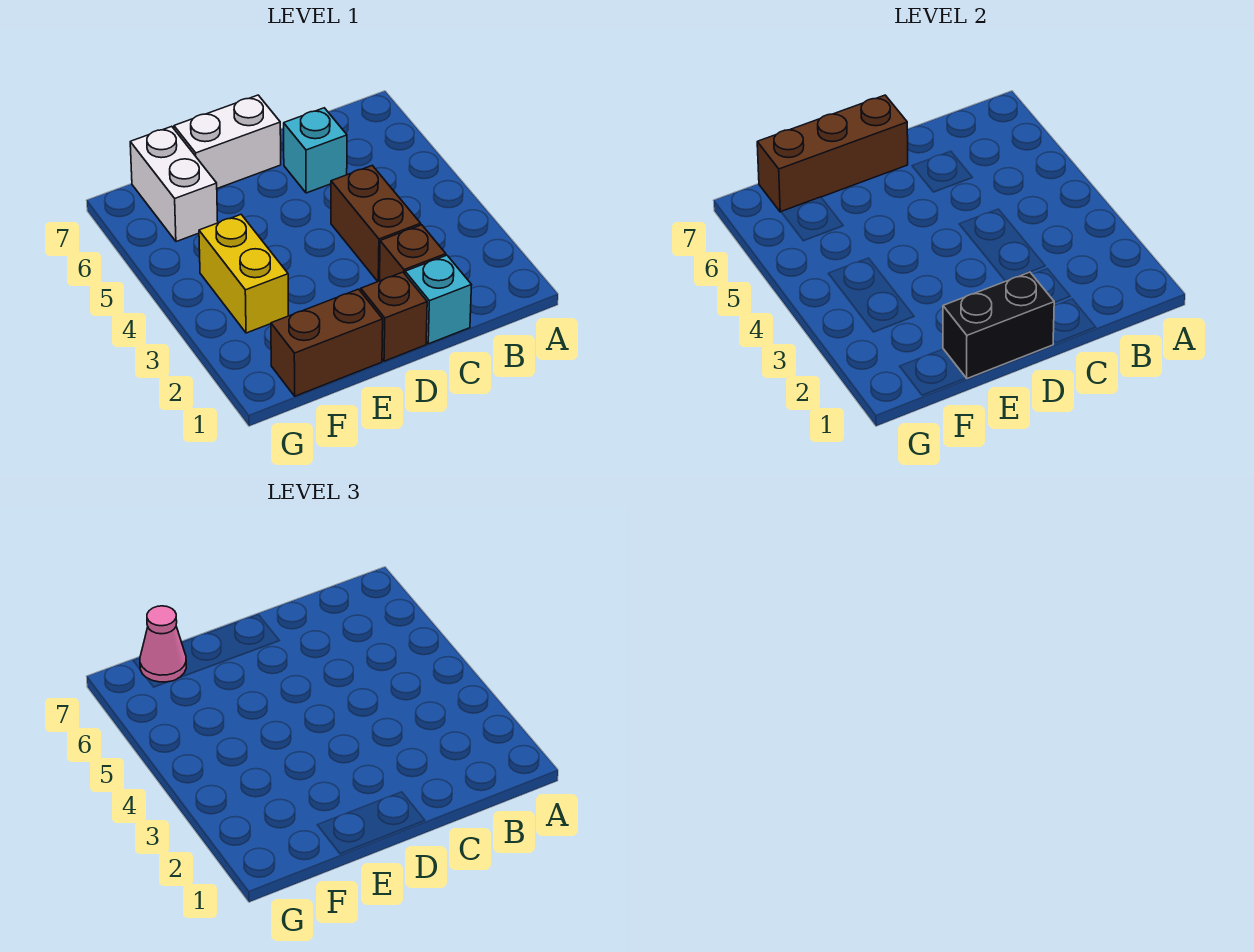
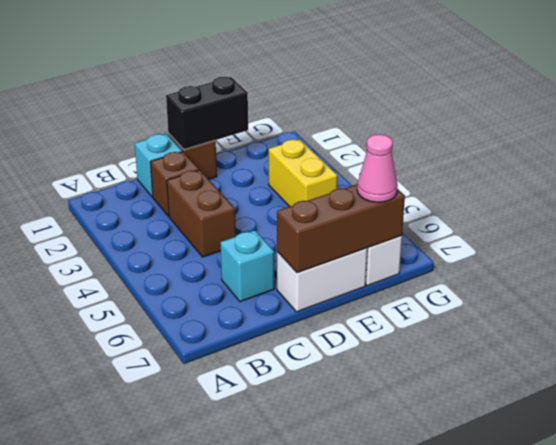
brown 1x2 brick [271,289,383,396] -> none

